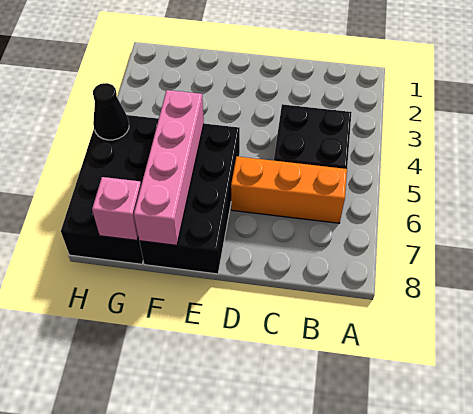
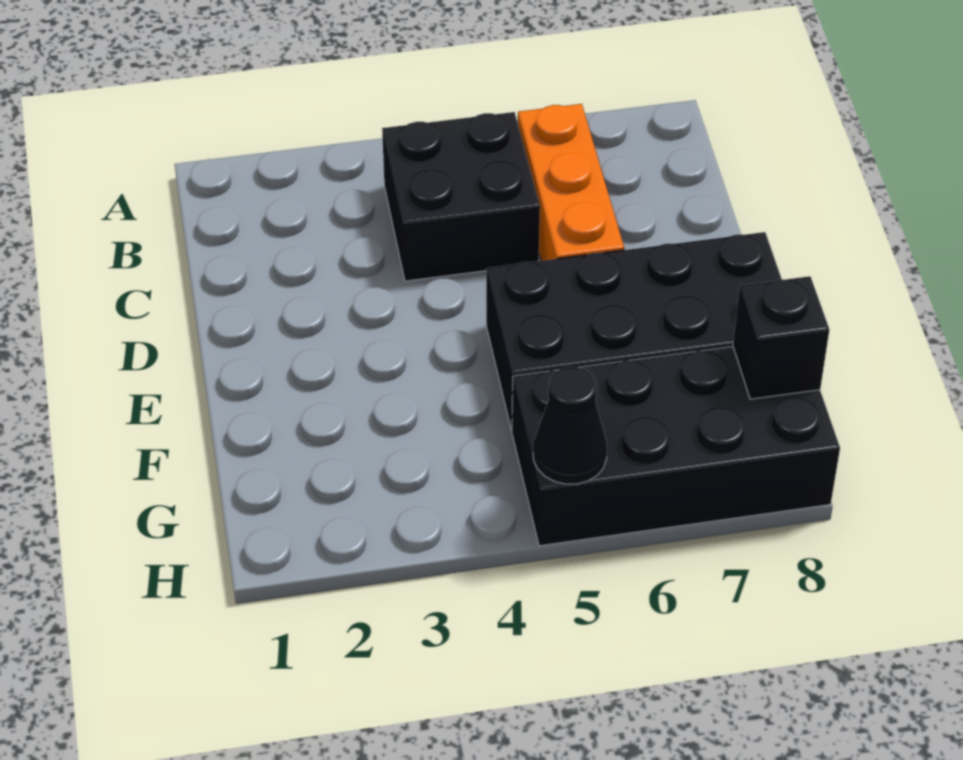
pink 1x4 brick [134,90,204,245] -> none
pink 1x1 brick [92,177,141,240] -> black 1x1 brick [733,276,829,399]

